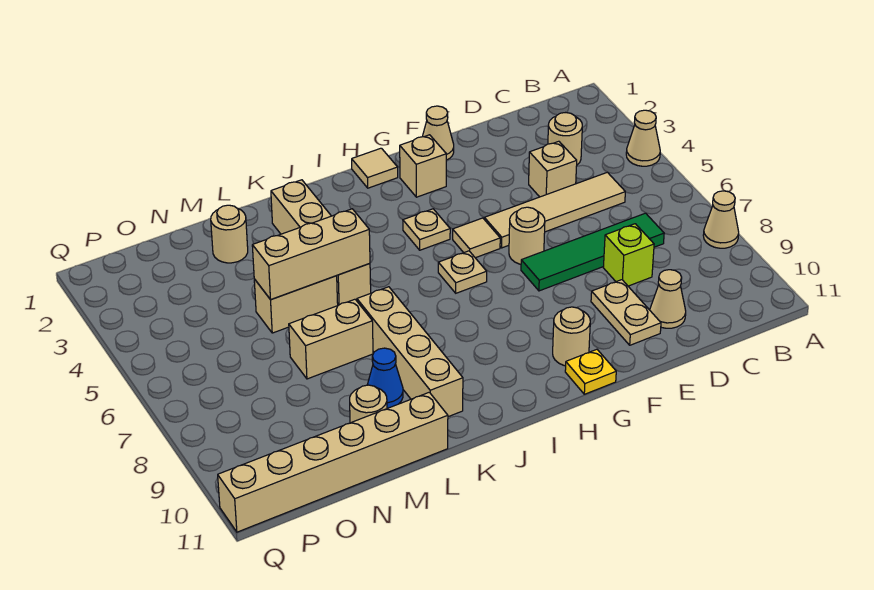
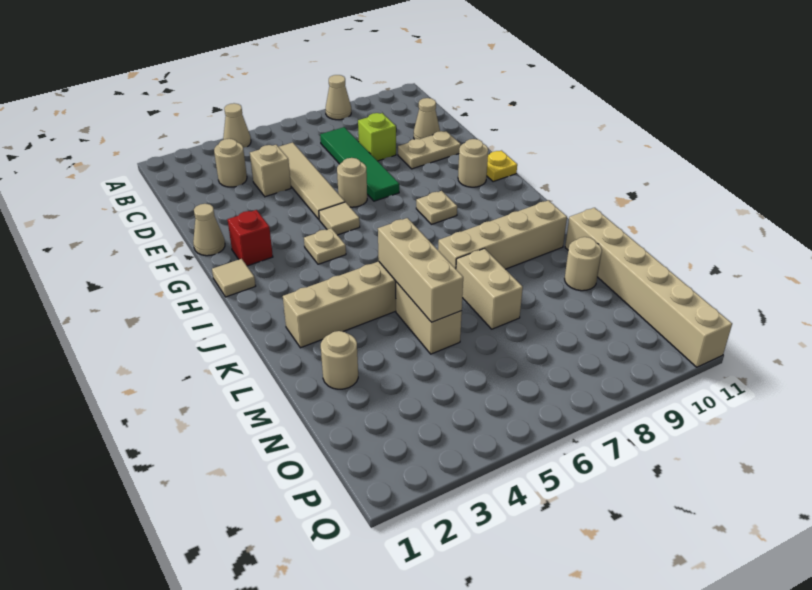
tan 1x1 brick [400,135,446,197] -> red 1x1 brick [227,210,273,266]
tan 1x1 plate [438,251,487,293] -> tan 1x1 plate moved to [416,191,457,224]
blue 1x1 cone [367,348,403,408] -> none

